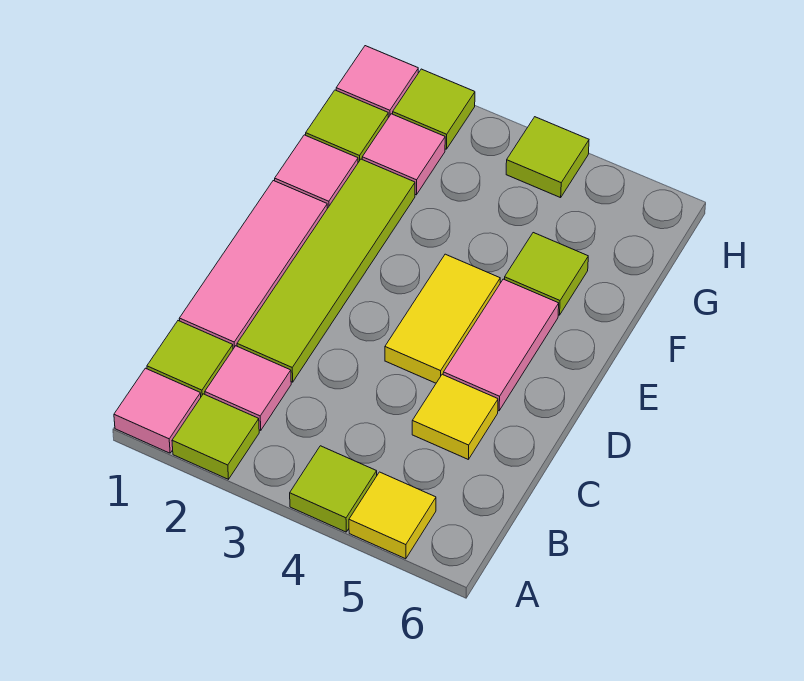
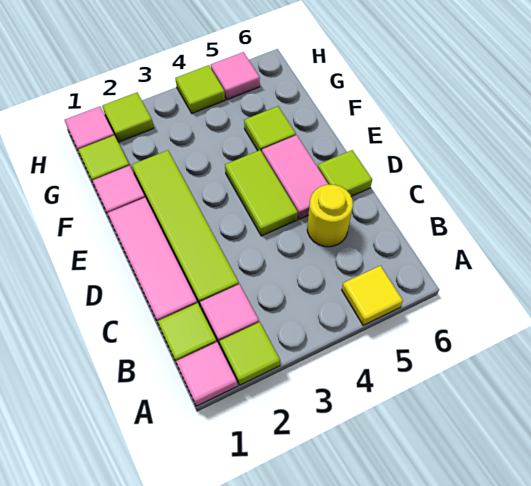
lime 1x1 tile [290,446,377,532] -> lime 1x1 tile moved to [318,150,372,196]
yellow 1x1 tile [412,374,498,460] -> yellow 1x1 round brick [307,185,353,247]
yellow 1x2 tile [385,254,500,383] -> lime 1x2 tile [225,150,298,236]
pink 1x1 tile [362,114,445,195] -> pink 1x1 tile moved to [211,52,260,100]

